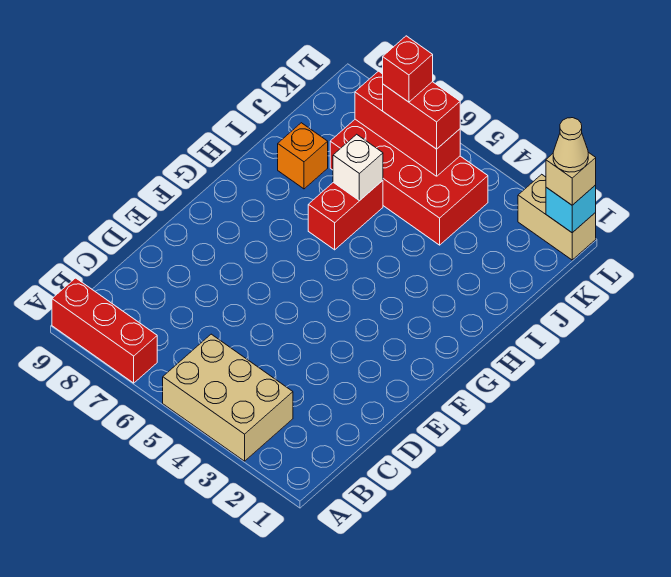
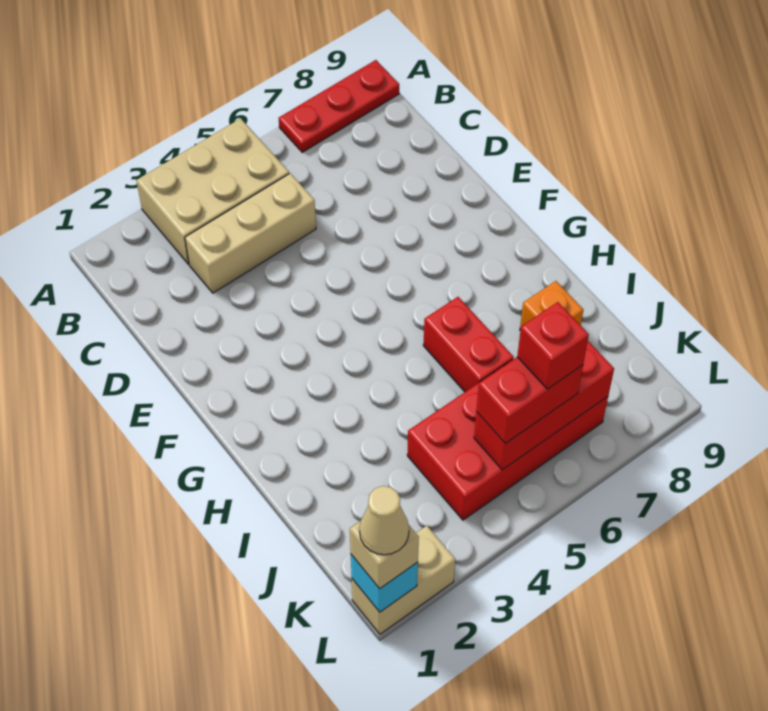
red 1x3 brick [52,278,157,383] -> red 1x3 plate [279,60,399,152]
none -> tan 1x3 brick [185,173,316,293]
white 1x1 brick [333,134,383,201] -> none

